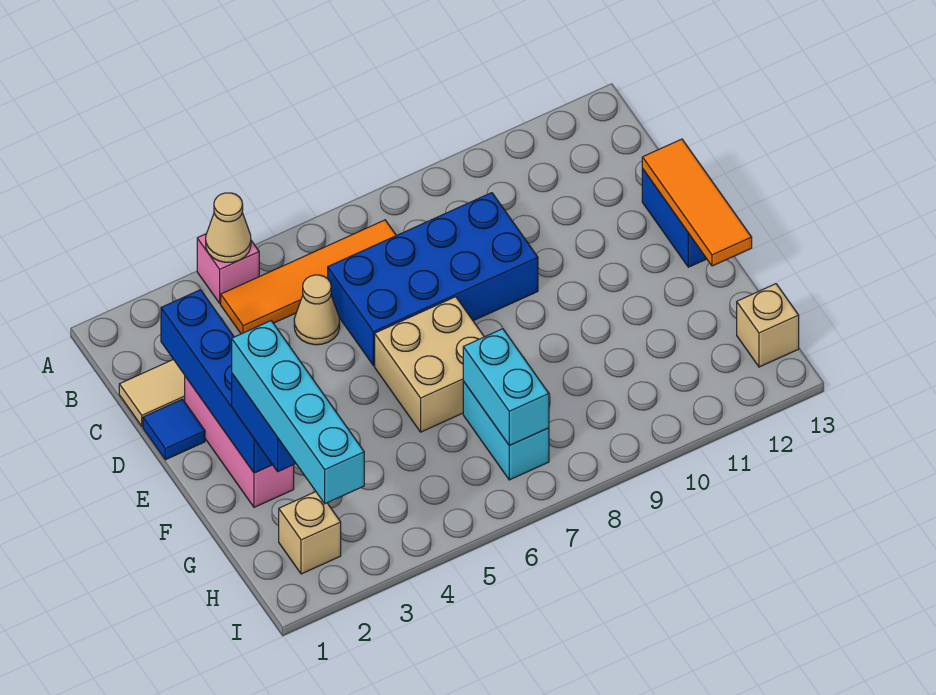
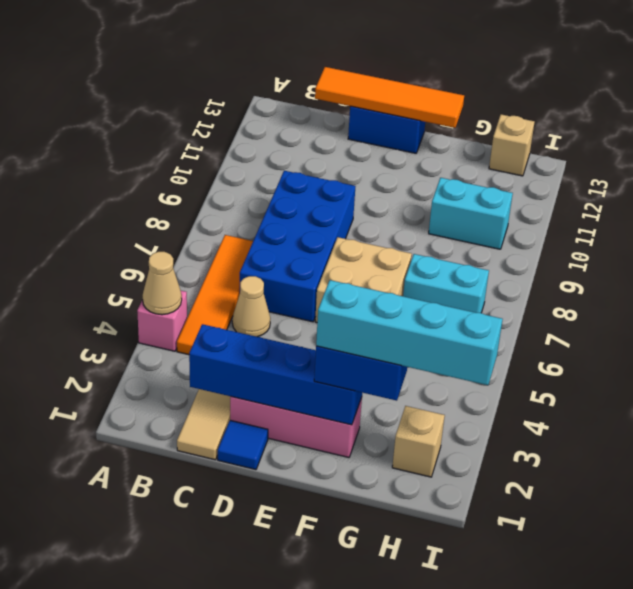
orange 1x3 tile [642,139,752,266] -> orange 1x4 tile [315,67,464,128]
cyan 1x2 brick [463,329,549,446] -> cyan 1x2 brick moved to [429,178,513,249]

